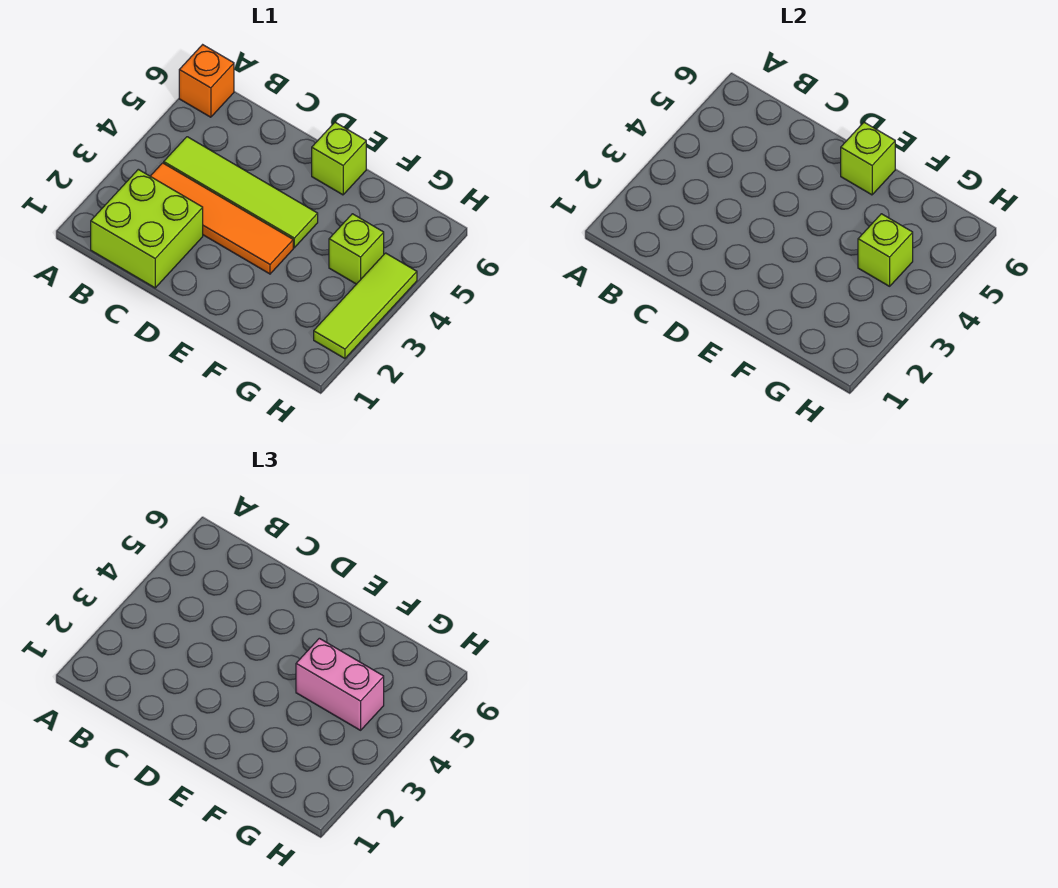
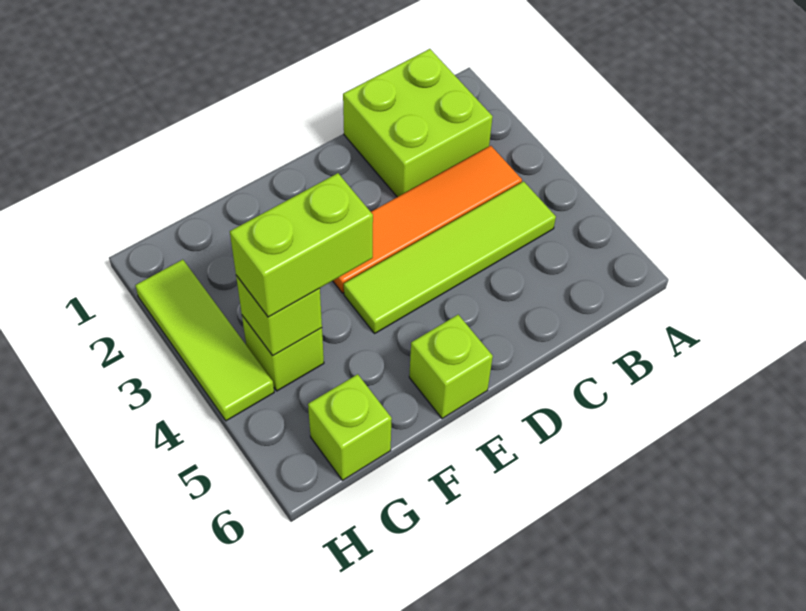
orange 1x1 brick [179,45,234,117] -> none
lime 1x1 brick [841,122,895,195] -> lime 1x1 brick moved to [308,374,392,480]
pink 1x2 brick [296,638,384,730] -> lime 1x2 brick [230,173,373,317]

